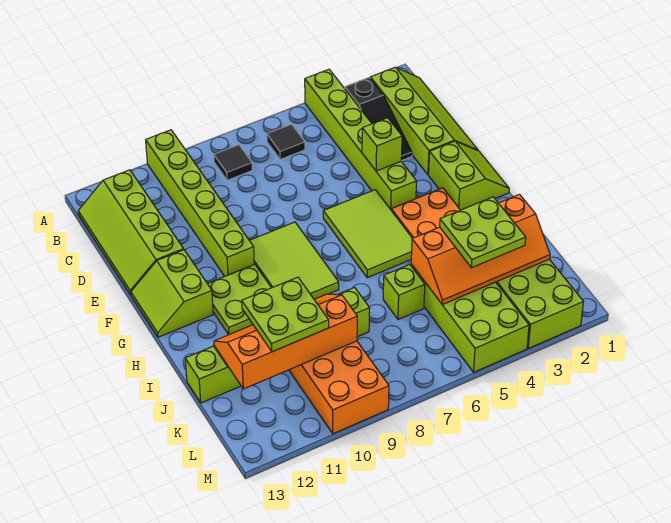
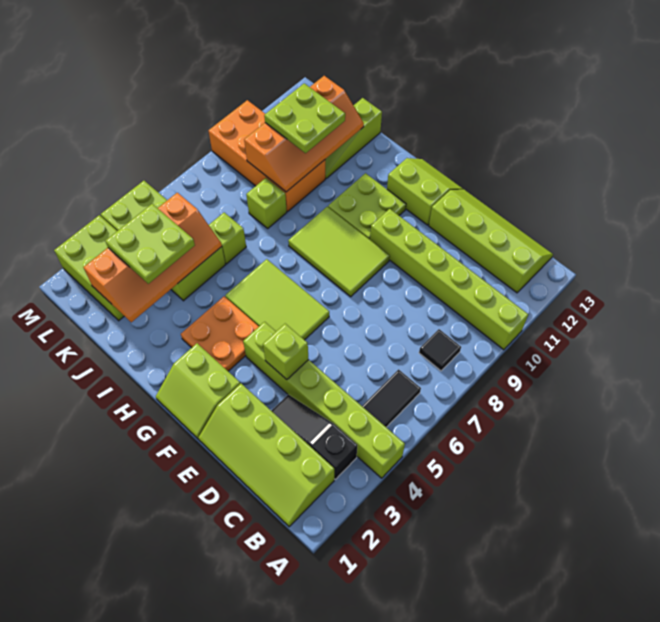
black 1x1 tile [267,124,305,160] -> black 1x2 tile [362,369,421,427]
orange 2x4 slope [411,194,550,305] -> orange 2x4 slope turned to [83,193,222,322]

